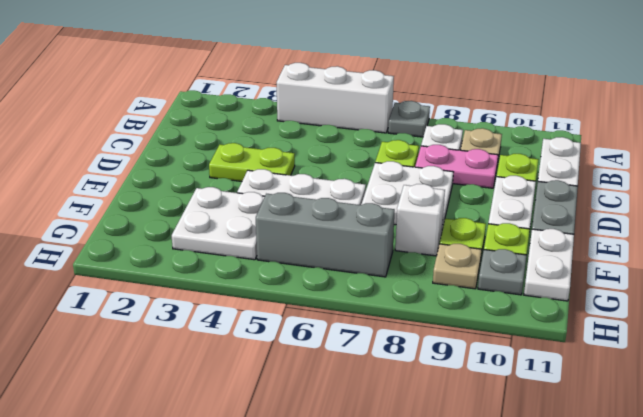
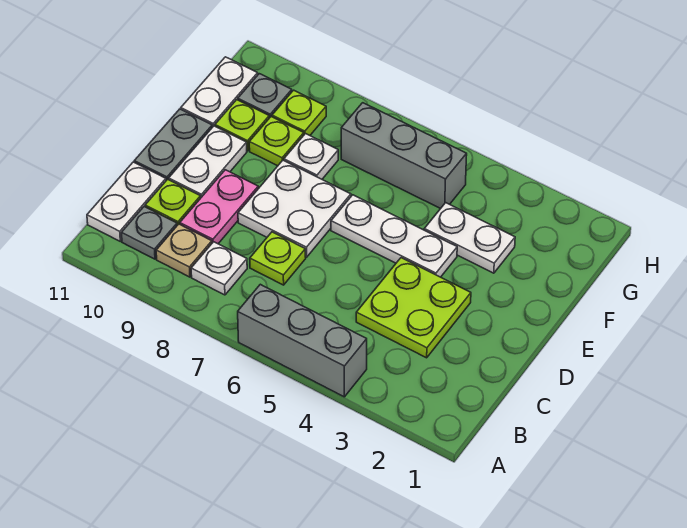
white 1x3 brick [276,63,394,133] -> grey 1x3 brick [238,284,367,397]
grey 1x1 plate [388,101,430,137] -> grey 1x1 plate moved to [122,207,177,259]
pink 1x2 plate [415,145,498,188] -> pink 1x2 plate turned to [180,170,258,244]
lime 1x2 plate [209,143,295,181] -> lime 2x2 plate [356,258,471,358]
white 2x2 plate [172,187,265,260] -> white 1x2 plate [424,203,515,273]
white 1x1 brick [395,184,445,256] -> white 1x1 plate [284,134,338,179]
tan 1x1 plate [433,244,482,289] -> lime 1x1 plate [272,90,326,135]

